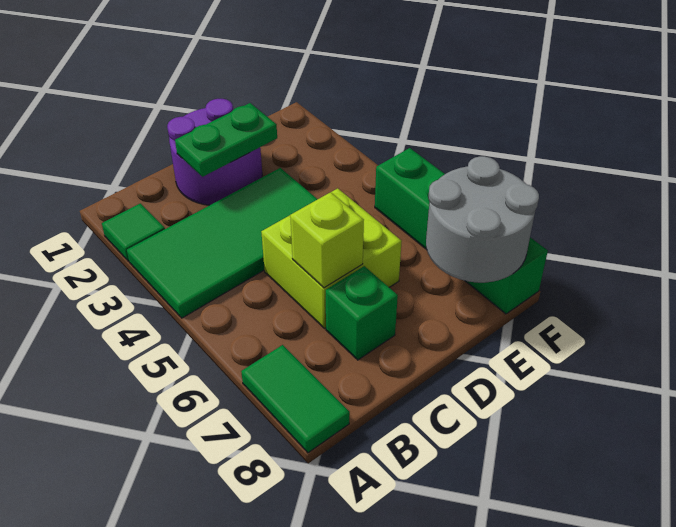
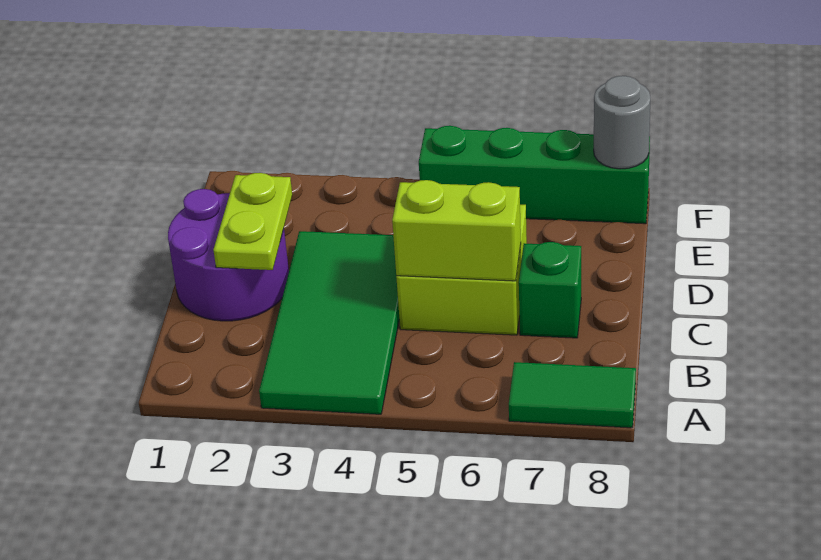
green 1x1 tile [102,203,165,261] -> none
green 1x2 plate [175,103,277,177] -> lime 1x2 plate [213,173,292,270]
lime 1x1 brick [290,192,364,288] -> lime 1x2 brick [392,180,521,281]
grey 2x2 round brick [426,156,539,283] -> grey 1x1 round brick [594,76,650,169]

